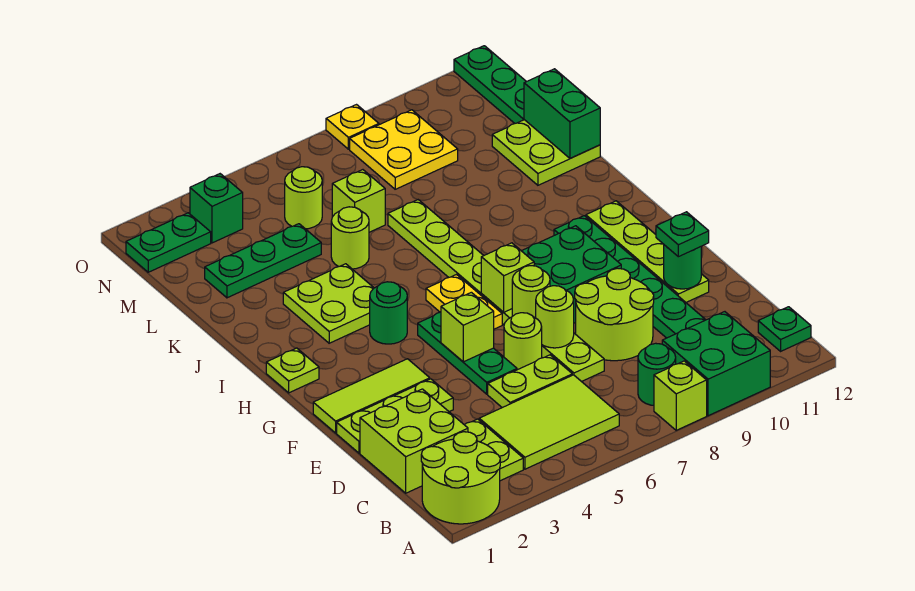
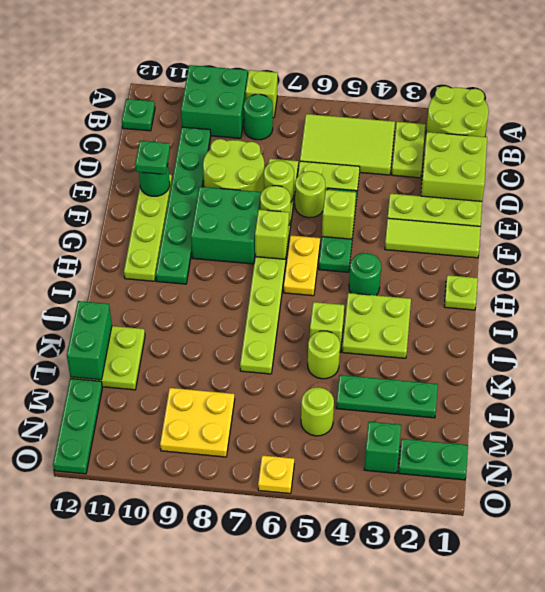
lime 1x1 brick [332,170,385,232] -> lime 1x1 brick moved to [310,302,344,352]
yellow 1x1 plate [326,105,379,149] -> yellow 1x1 plate moved to [258,455,294,494]

